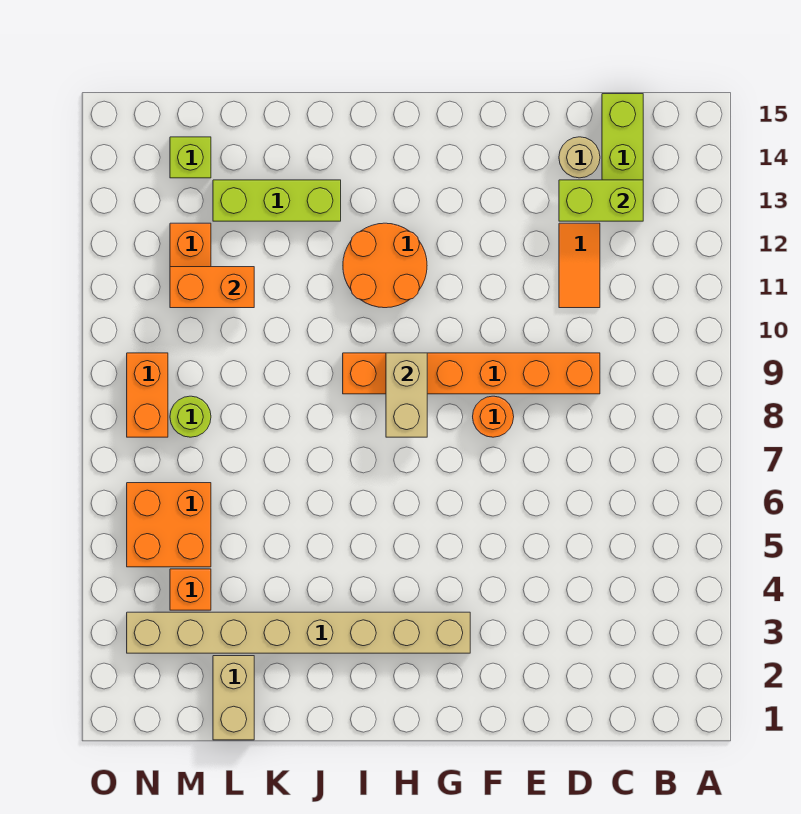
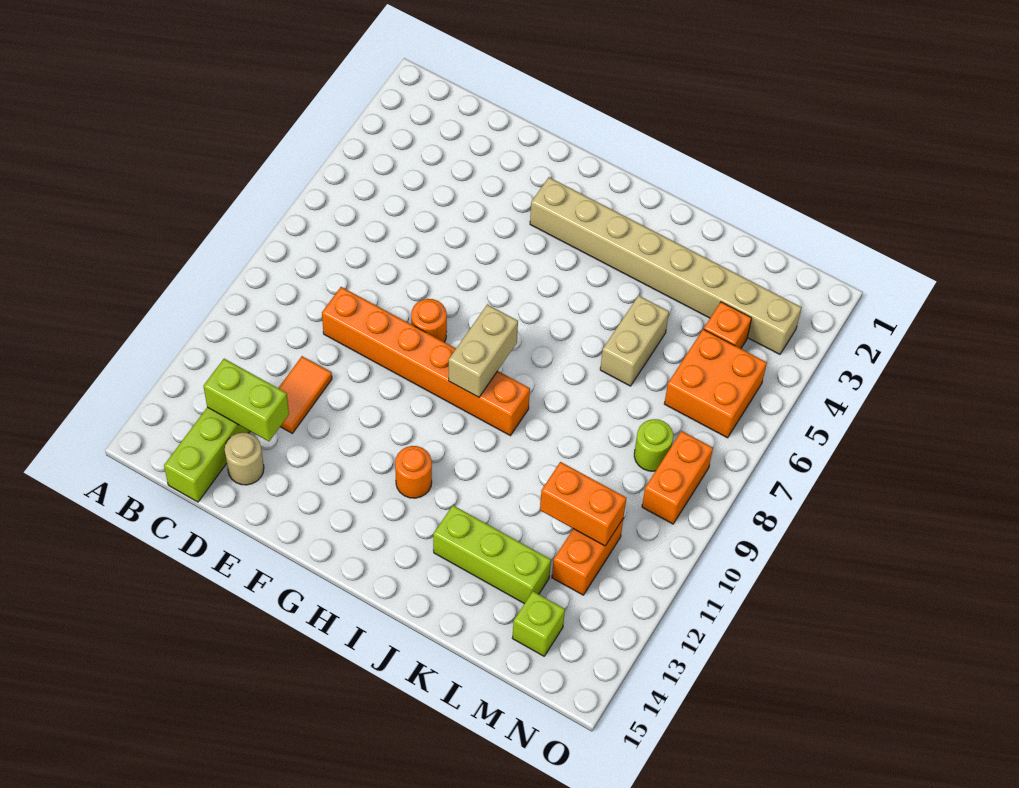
orange 2x2 round brick [343,223,427,308] -> orange 1x1 round brick [395,446,432,498]
tan 1x2 brick [213,656,254,740] -> tan 1x2 brick moved to [600,296,669,386]

